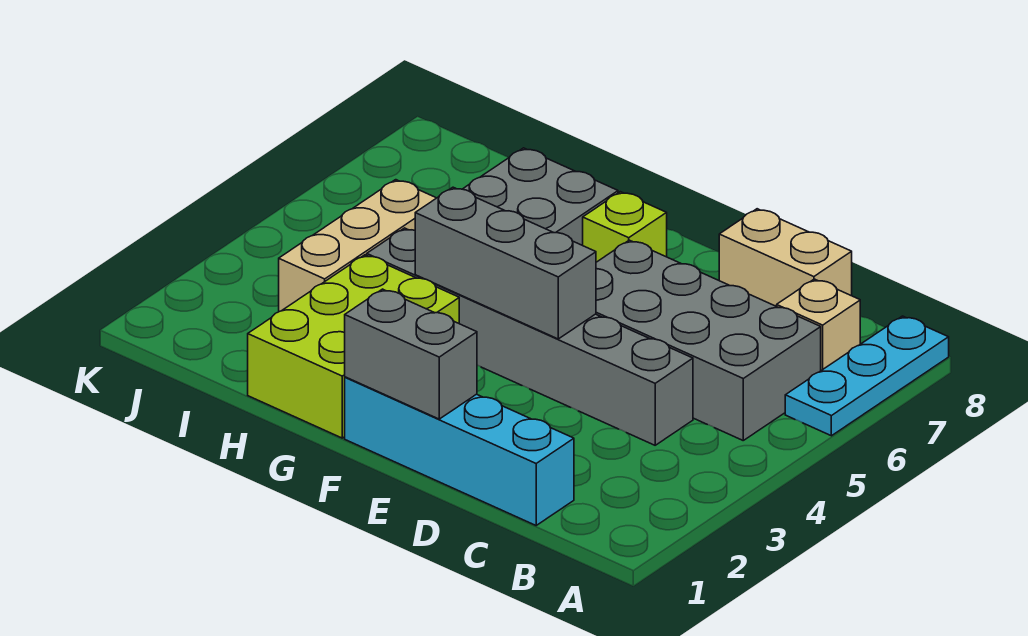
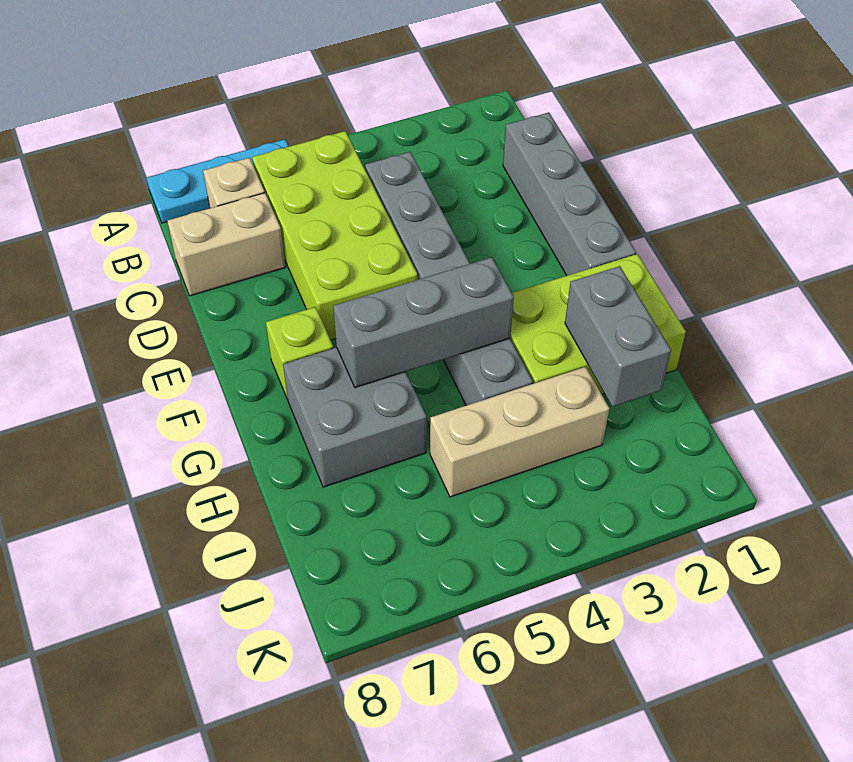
grey 2x4 brick [596,240,821,440] -> lime 2x4 brick [252,131,418,340]
cyan 1x4 brick [345,377,574,525] -> grey 1x4 brick [503,112,636,276]
tan 1x2 brick [719,209,852,306] -> tan 1x2 brick turned to [167,193,285,296]
grey 1x2 brick [345,289,477,419] -> grey 1x2 brick moved to [565,266,671,407]
grey 1x3 brick [415,187,596,339] -> grey 1x3 brick turned to [333,257,514,388]

